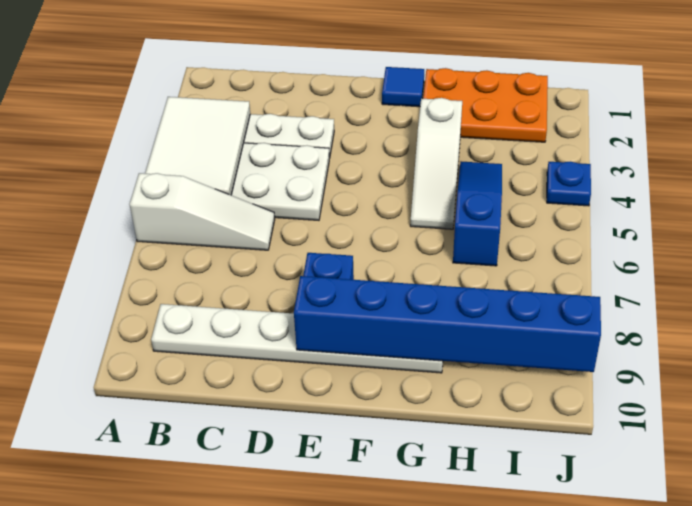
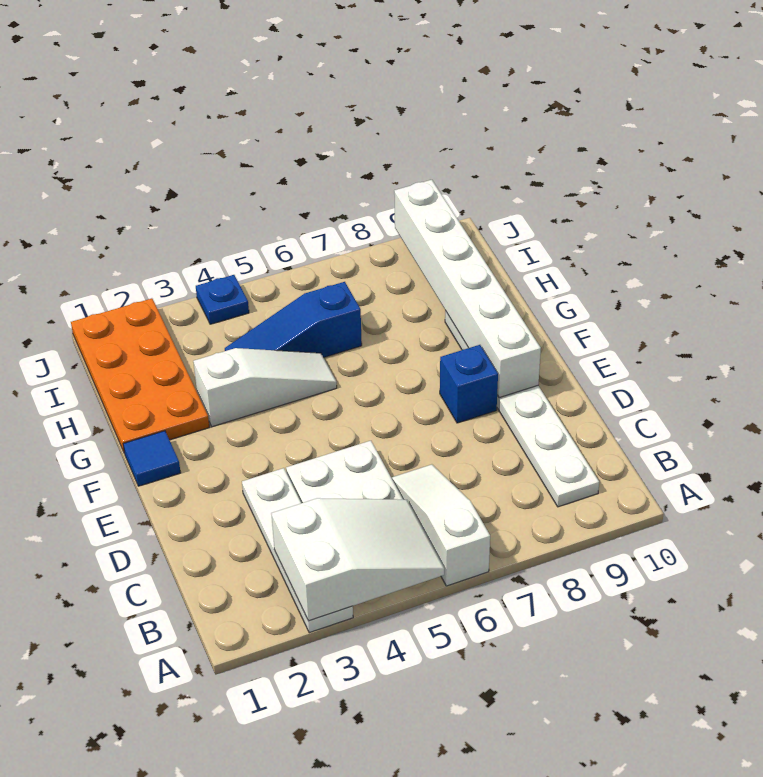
white 2x3 tile [145,97,250,195] -> white 2x3 slope [271,498,444,621]
blue 1x6 brick [294,276,601,372] -> white 1x6 brick [394,180,541,398]
orange 2x3 plate [423,68,548,142] -> orange 2x4 plate [71,298,209,453]

